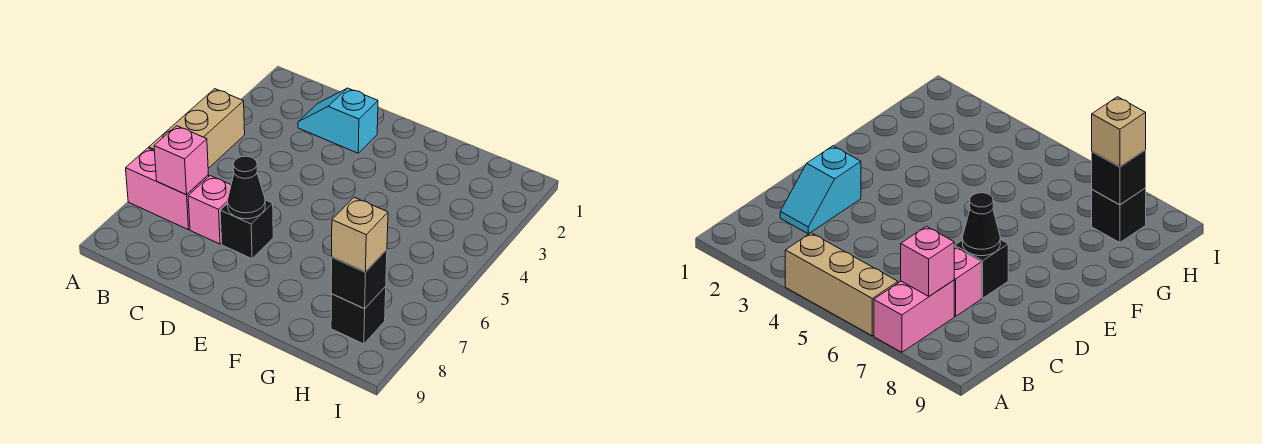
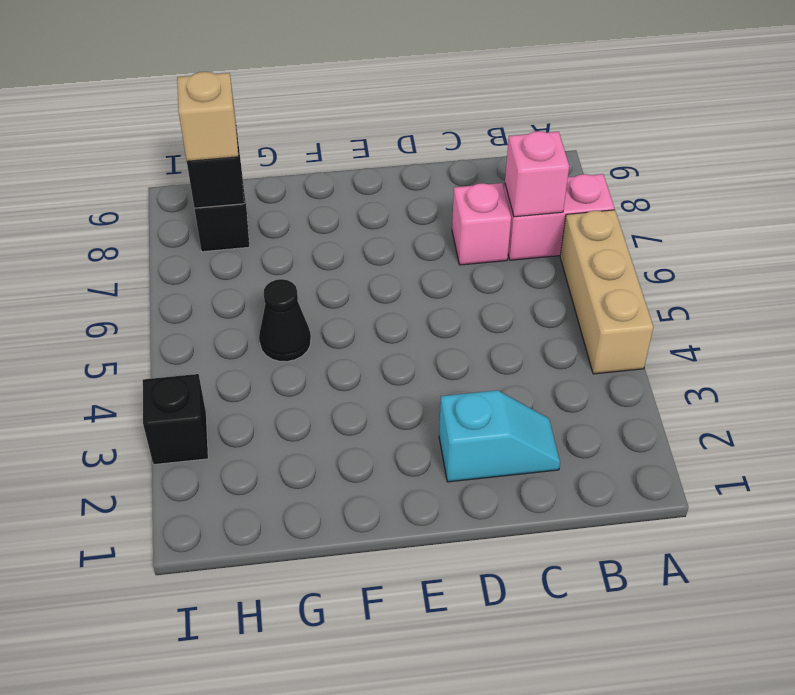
black 1x1 brick [220,200,273,259] -> black 1x1 brick moved to [143,374,208,465]
black 1x1 cone [227,156,265,219] -> black 1x1 cone moved to [259,279,311,362]

